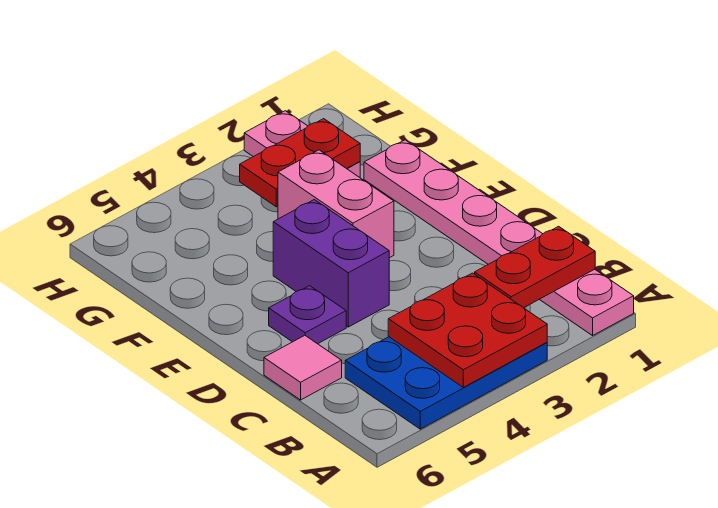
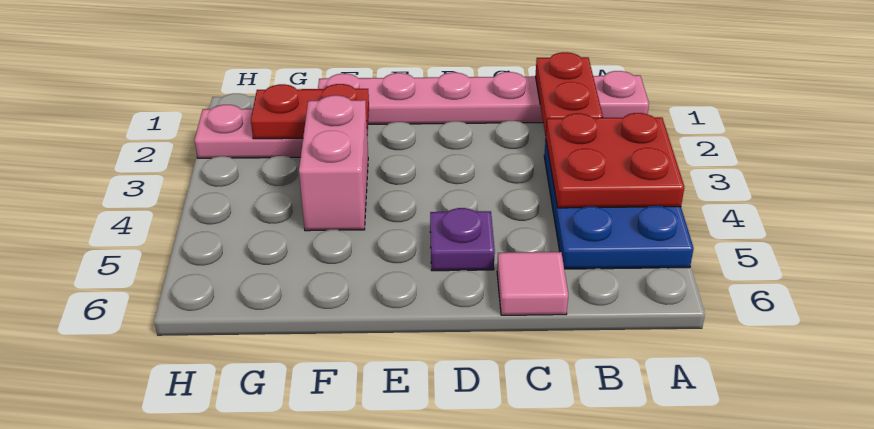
purple 1x2 brick [273,200,389,327] -> none
pink 1x2 brick [278,150,394,258] -> pink 1x2 brick turned to [299,95,368,231]
red 1x2 plate [240,119,360,207] -> red 1x2 plate turned to [251,84,369,139]

